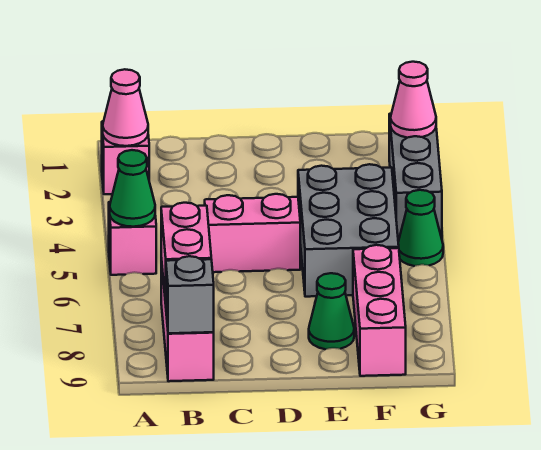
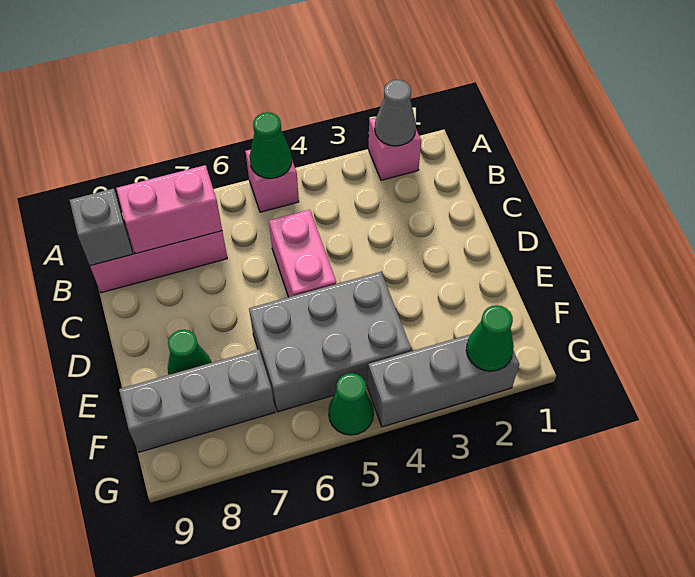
pink 1x1 cone [103,69,148,146] -> grey 1x1 cone [375,80,416,146]
pink 1x3 brick [353,245,406,376] -> grey 1x3 brick [119,350,275,452]
pink 1x1 cone [391,62,436,138] -> green 1x1 cone [466,305,514,371]

